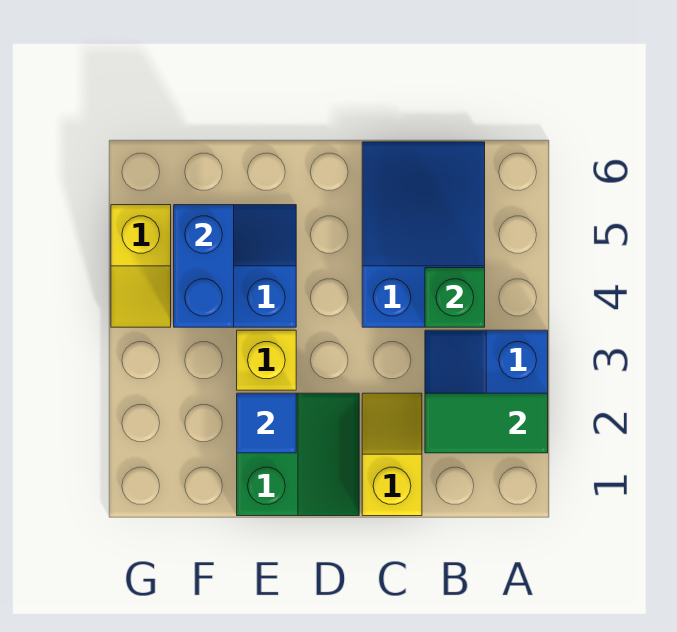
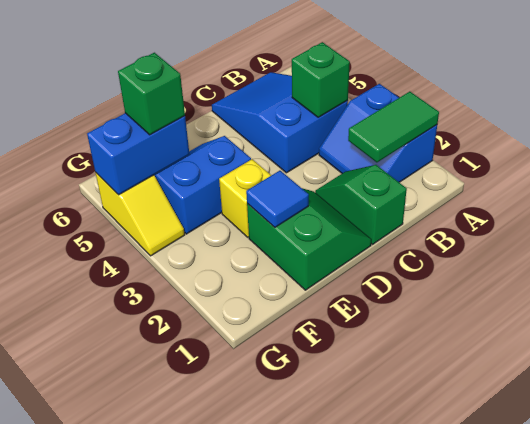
yellow 1x2 slope [362,393,422,516] -> green 1x2 slope [315,165,407,244]
blue 1x2 brick [174,205,234,327] -> blue 1x2 brick turned to [87,113,189,195]
none -> green 1x1 brick [118,53,185,135]

